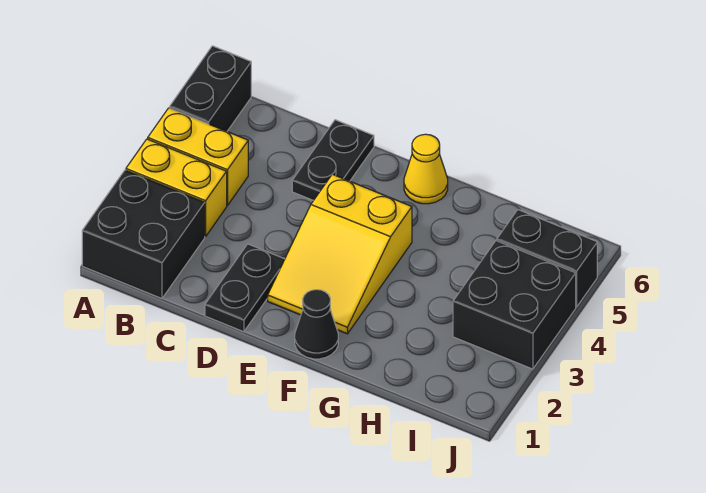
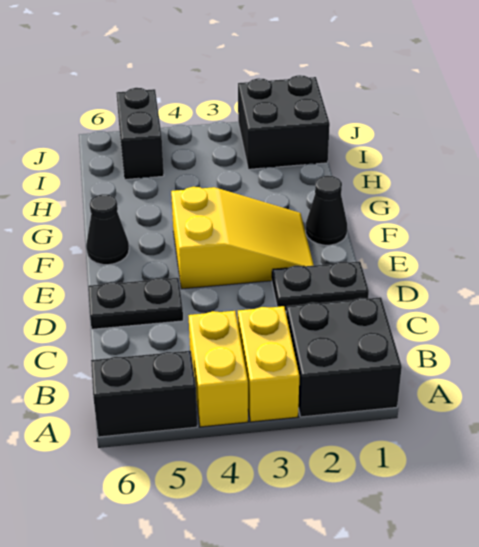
yellow 1x1 cone [404,134,448,204] -> black 1x1 cone [86,194,129,265]
black 2x2 brick [453,241,576,369] -> black 2x2 brick moved to [238,75,330,169]

